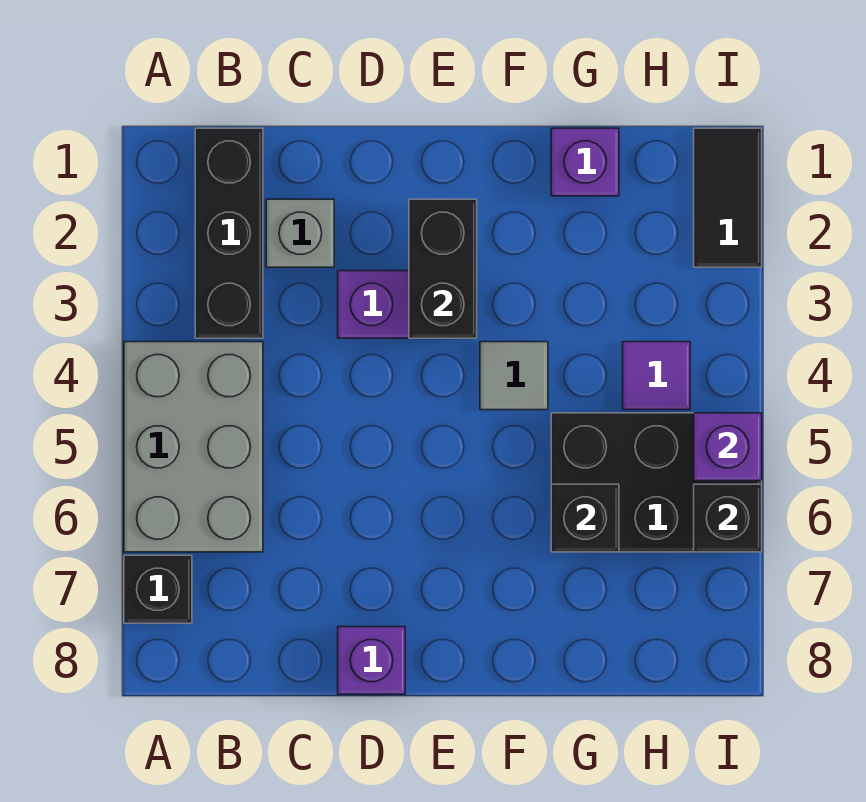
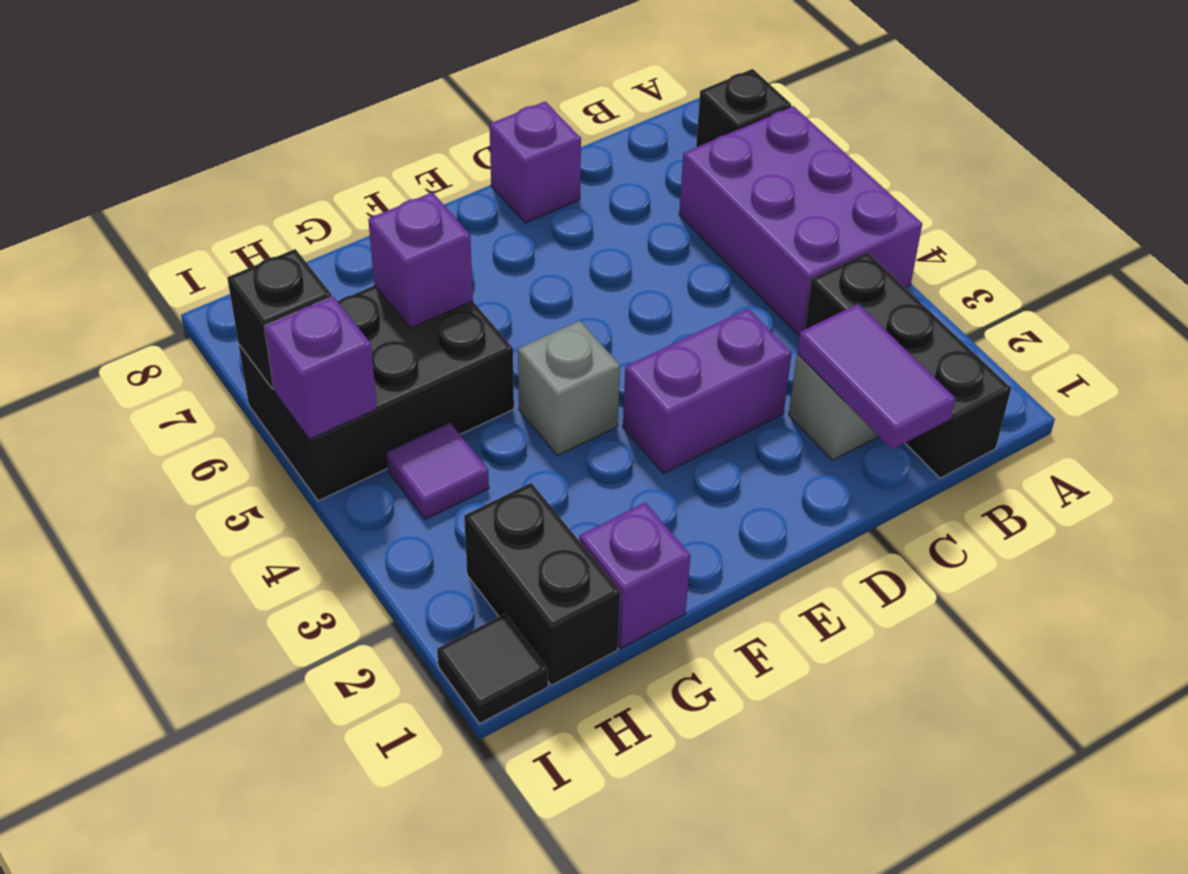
grey 2x3 brick [124,342,263,552] -> purple 2x3 brick [679,106,922,336]
none -> purple 1x2 tile [797,304,956,449]
black 1x2 brick [409,199,477,338] -> black 1x2 brick moved to [464,483,620,685]
grey 1x1 tile [480,342,548,410] -> grey 1x1 brick [518,321,620,456]
black 1x1 brick [551,484,619,552] -> purple 1x1 brick [368,192,473,328]
black 1x2 tile [694,128,762,267] -> black 1x1 tile [437,614,548,724]

